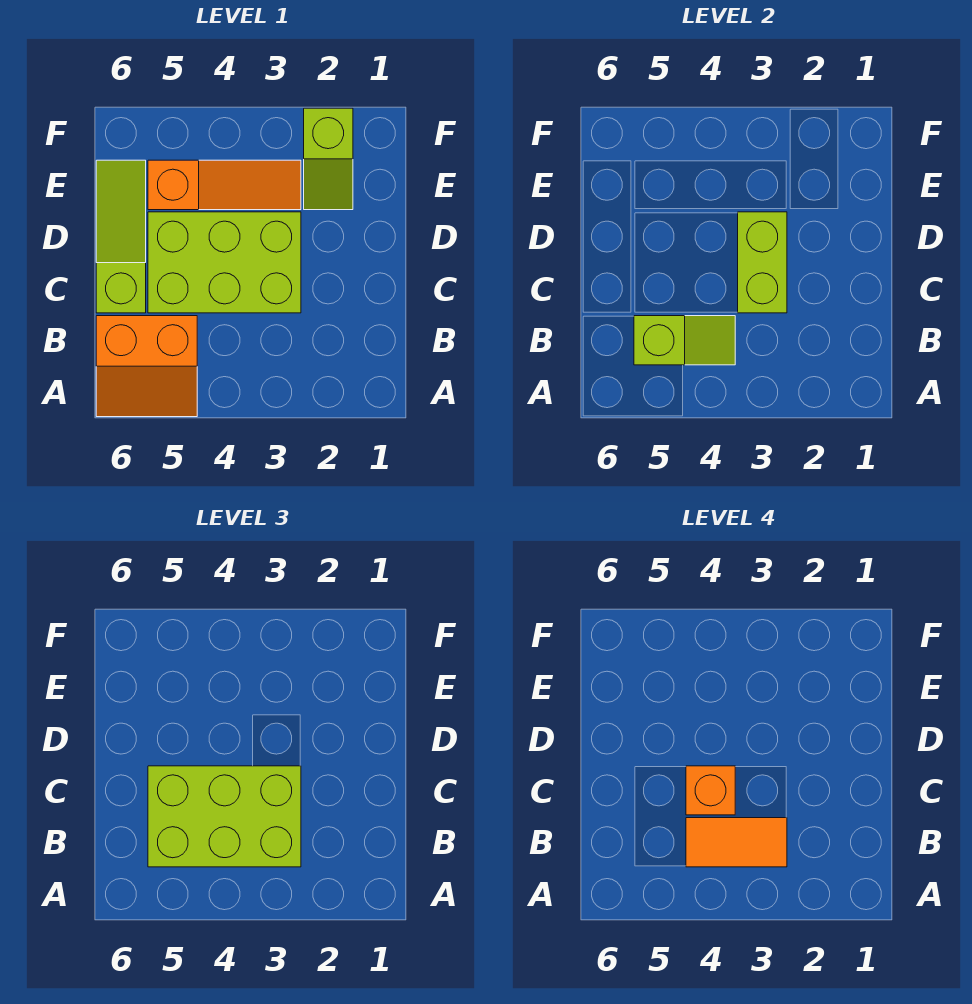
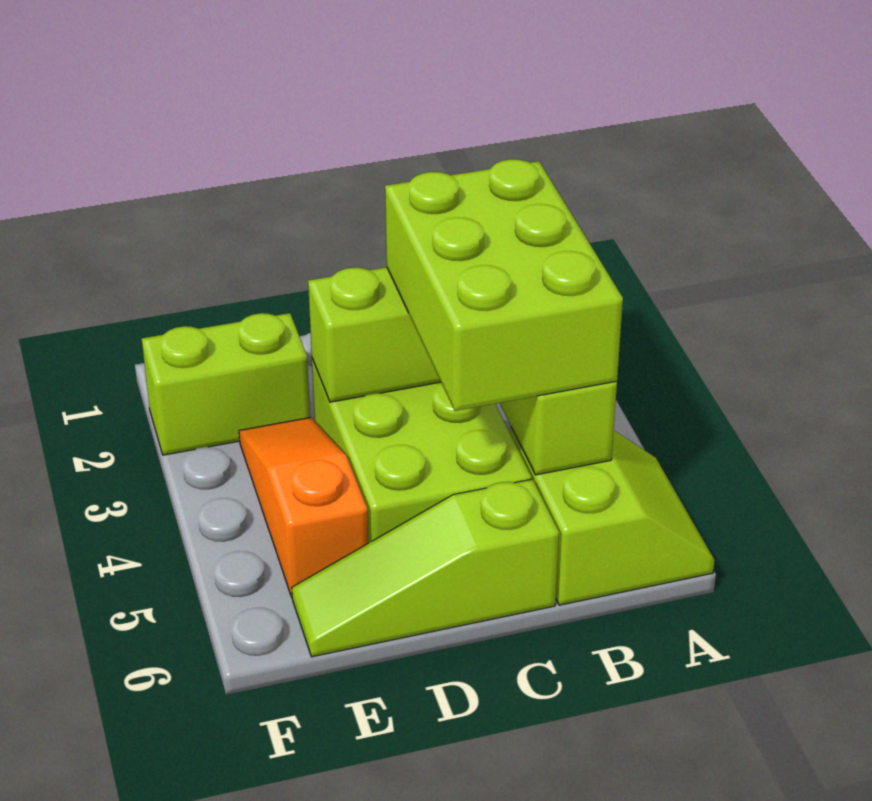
orange 2x2 slope [96,316,197,417] -> lime 2x2 slope [510,428,715,605]
orange 1x2 tile [686,818,787,867] -> none
orange 1x1 brick [686,766,735,815] -> none
lime 1x2 slope [304,108,353,210] -> lime 1x2 brick [142,313,310,455]

